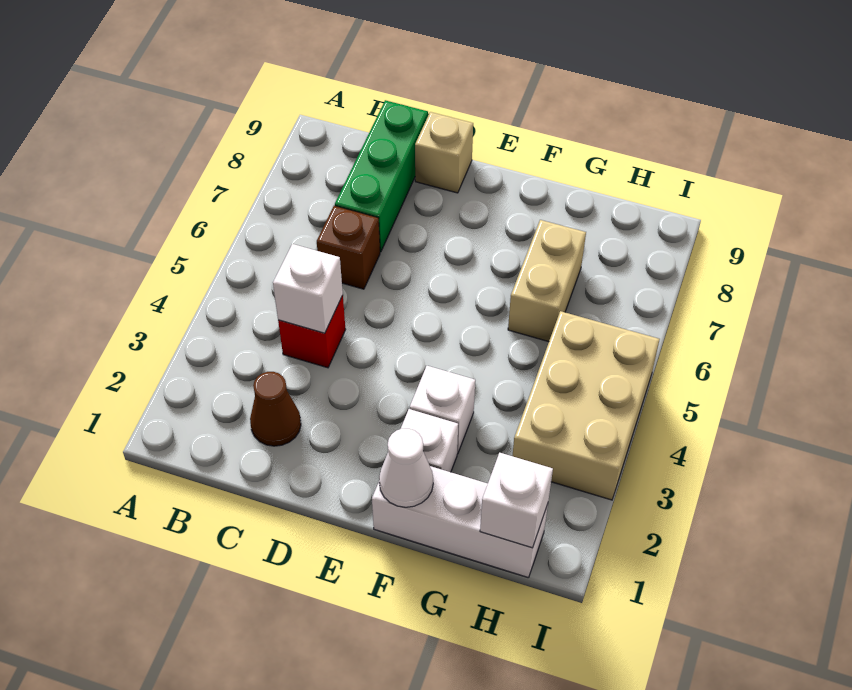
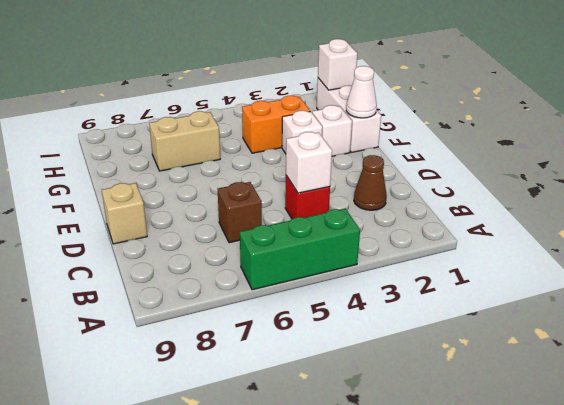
green 1x3 brick [335,100,428,252] -> green 1x3 brick moved to [240,209,360,290]
none -> orange 1x2 brick [242,96,310,153]
tan 2x3 brick [512,311,660,500] -> none

